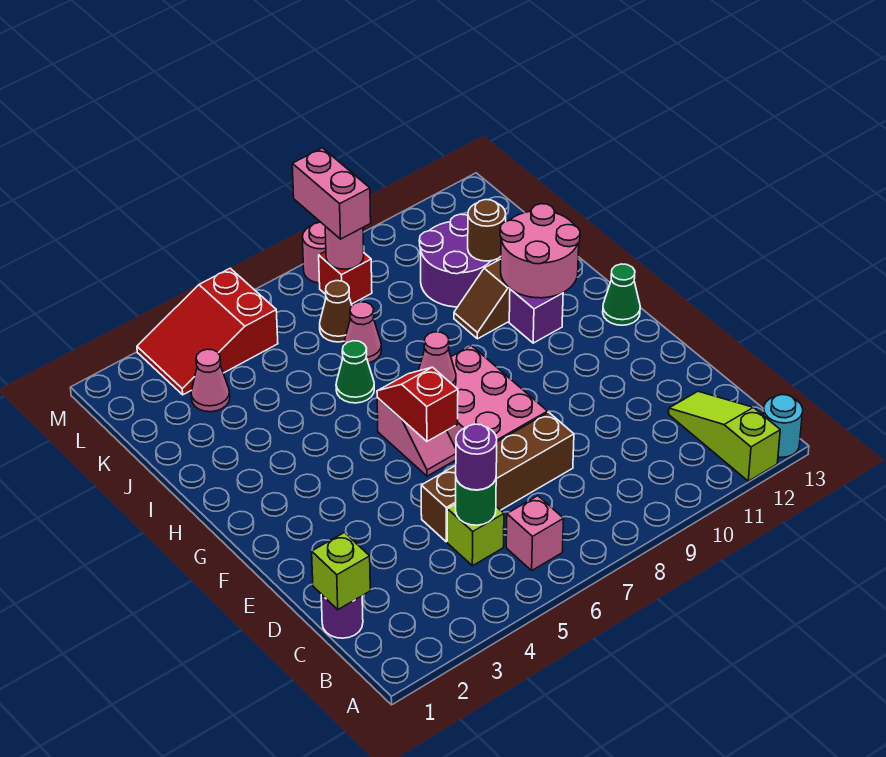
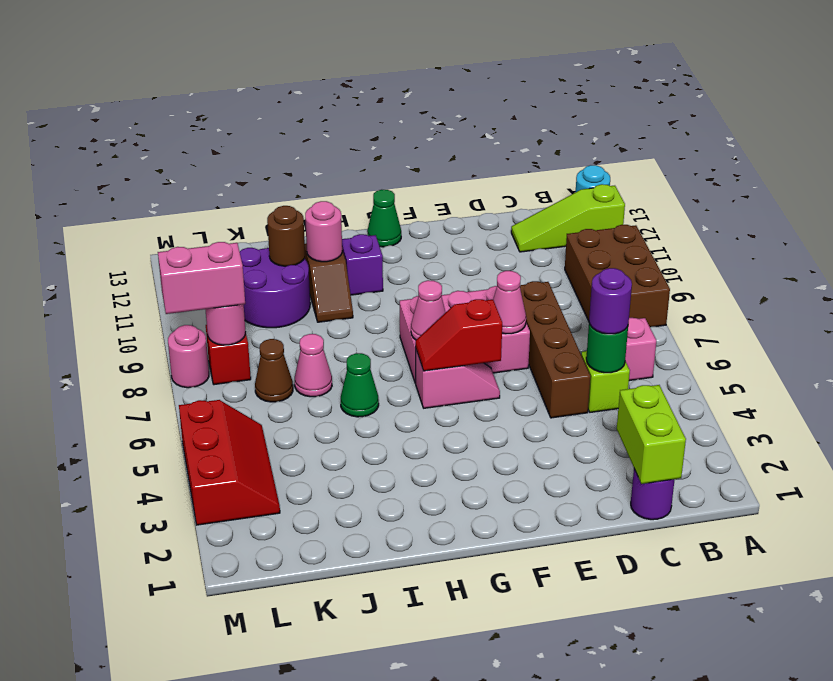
none -> brown 2x3 brick [565,225,670,327]
lime 1x1 brick [312,533,370,610] -> lime 1x2 brick [617,385,686,484]
pink 2x2 round brick [500,204,580,298] -> pink 1x1 round brick [305,201,342,262]
pink 1x1 cone [191,349,230,412] -> pink 1x1 cone moved to [493,271,526,334]
red 2x3 slope [137,268,278,395] -> red 2x3 slope turned to [179,400,280,525]

